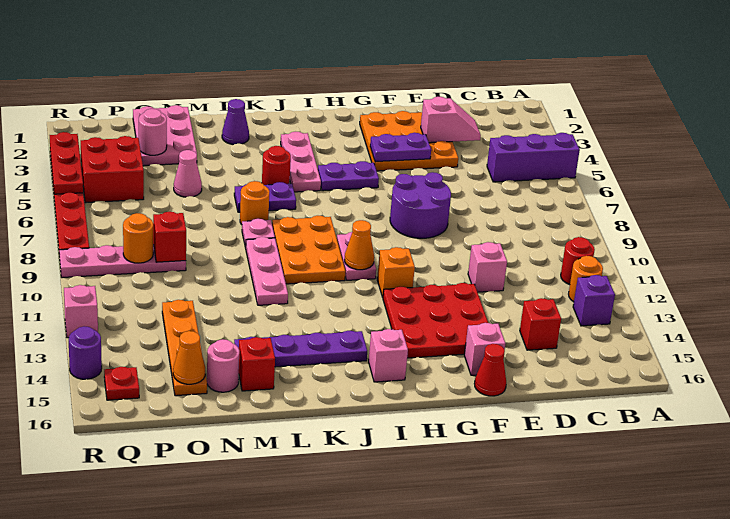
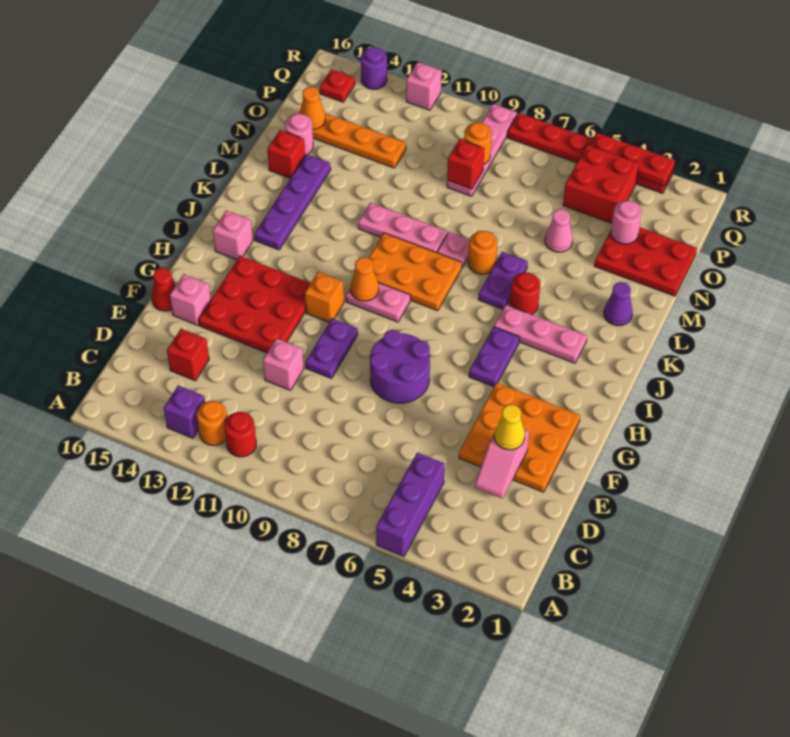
none -> yellow 1x1 cone [494,404,525,450]
purple 1x2 plate [370,133,431,162] -> purple 1x2 plate moved to [305,318,358,379]
pink 2x3 plate [133,105,197,166] -> red 2x3 plate [595,228,697,296]

